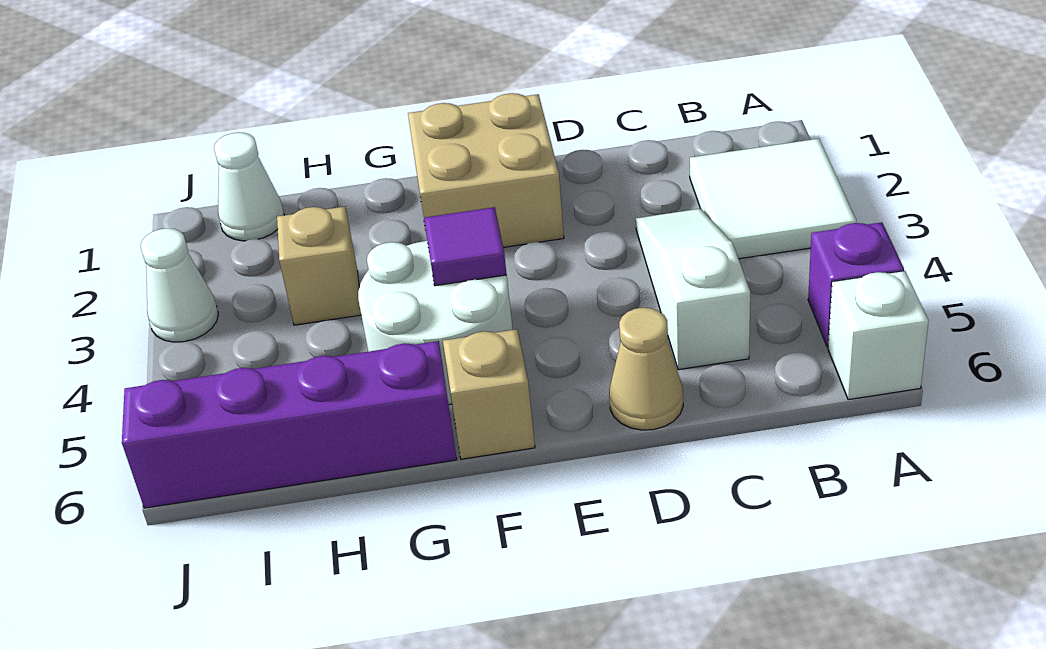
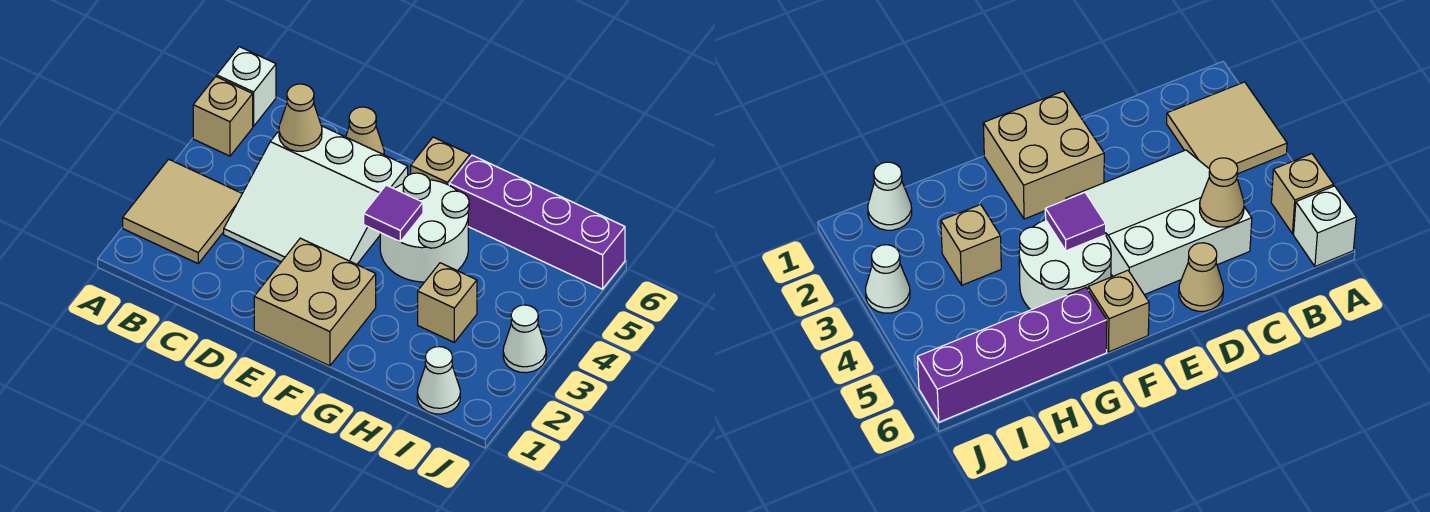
white 2x2 tile [690,139,856,259] -> tan 2x2 tile [123,159,242,264]
purple 1x1 brick [808,222,904,347] -> tan 1x1 brick [193,77,253,156]
white 1x3 slope [636,209,750,370] -> white 3x3 slope [224,126,408,264]
none -> tan 1x1 cone [279,84,322,151]

